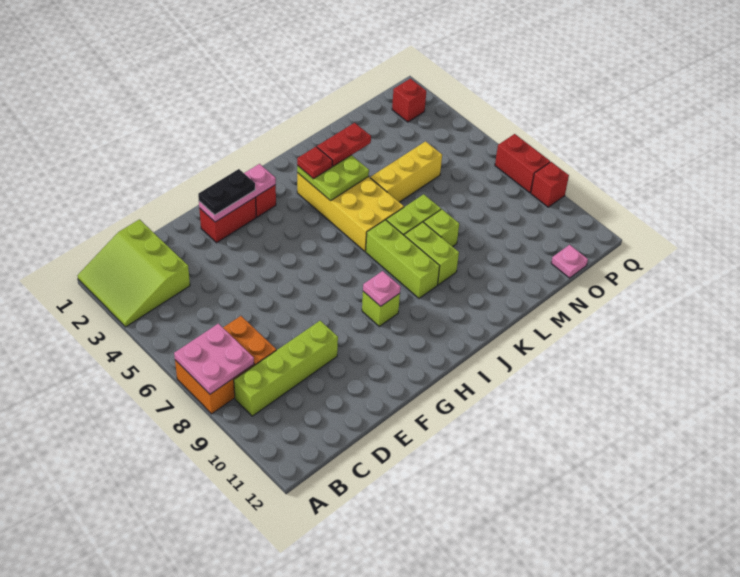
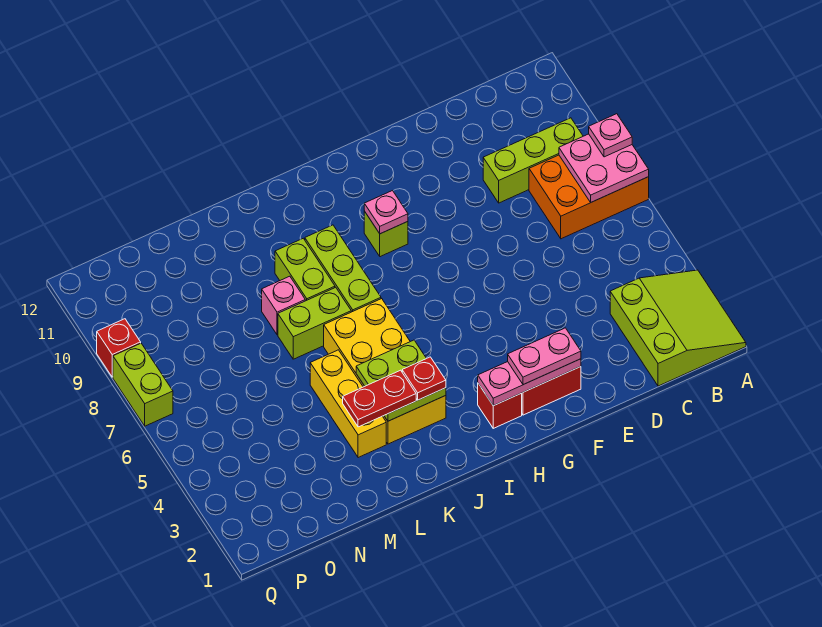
lime 1x4 brick [234,321,338,416] -> lime 1x3 brick [483,118,583,203]
black 1x2 plate [198,169,255,215] -> pink 1x2 plate [508,328,581,385]
yellow 1x3 brick [370,141,442,202] -> yellow 1x3 brick turned to [310,350,386,458]
lime 1x1 brick [424,209,459,247] -> pink 1x1 brick [262,276,305,335]
pink 1x1 plate [551,245,588,278] -> pink 1x1 plate moved to [589,114,632,157]
red 1x1 brick [392,79,426,122] -> none
red 1x2 brick [495,134,550,193] -> lime 1x2 brick [113,343,173,426]

